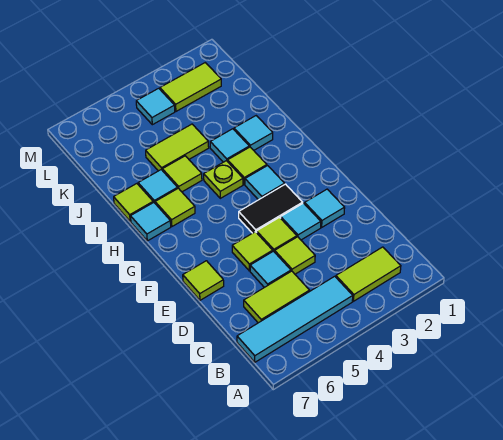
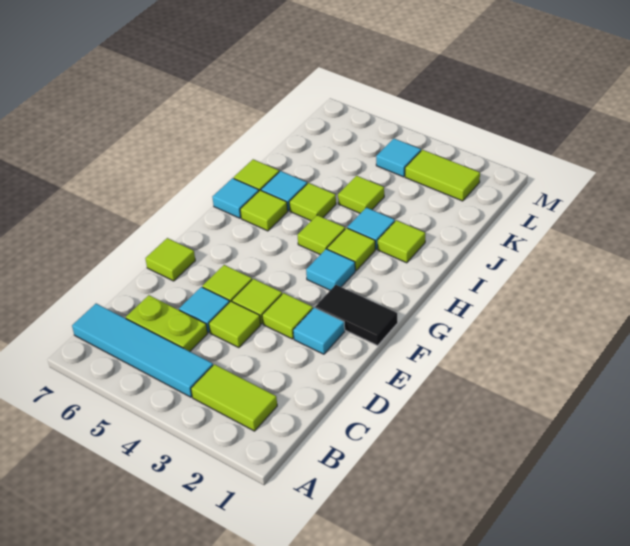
lime 1x2 tile [244,271,310,323] -> lime 1x2 plate [126,295,208,351]
cyan 1x1 tile [281,203,321,240] -> lime 1x1 tile [262,293,313,339]
black 1x2 tile [239,184,303,233] -> black 1x2 tile moved to [315,285,398,346]
lime 1x1 plate [204,161,243,198] -> lime 1x1 tile [298,215,345,255]
cyan 1x1 tile [234,116,273,150] -> lime 1x1 tile [378,220,425,263]
lime 1x2 tile [146,124,209,171] -> lime 1x1 tile [338,176,384,213]

